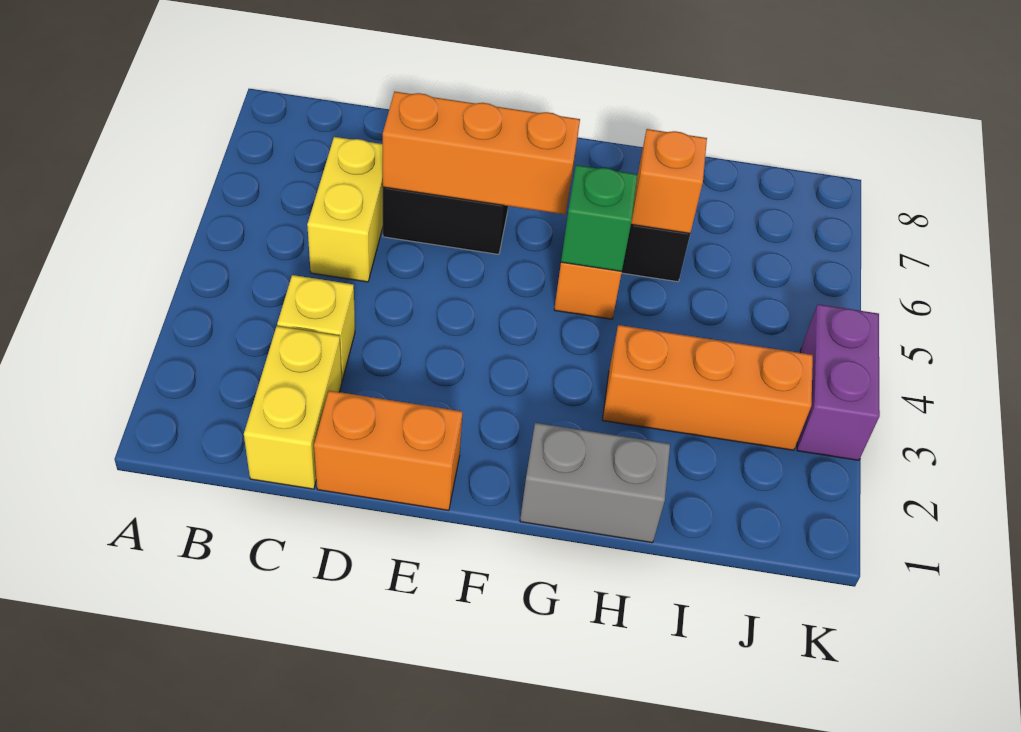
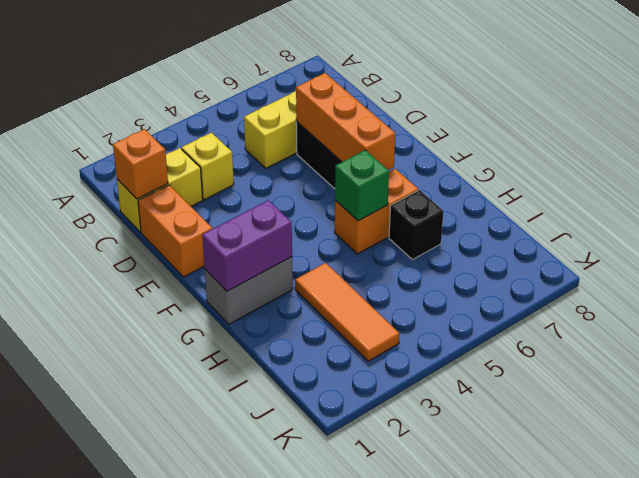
grey 1x2 brick [520,423,670,543] -> grey 1x2 brick turned to [205,257,293,324]
orange 1x3 brick [603,325,813,450] -> orange 1x3 tile [295,263,399,361]
orange 1x1 brick [631,129,707,233] -> orange 1x1 brick moved to [113,129,168,199]
purple 1x2 brick [797,304,880,460] -> purple 1x2 brick moved to [202,200,292,291]

